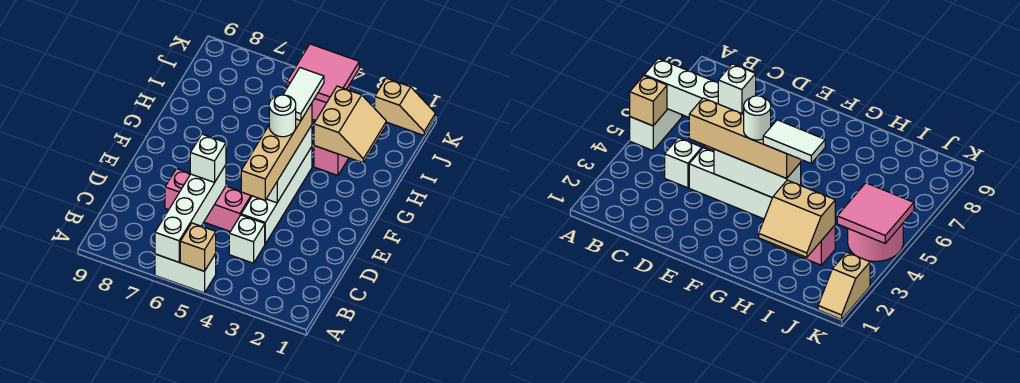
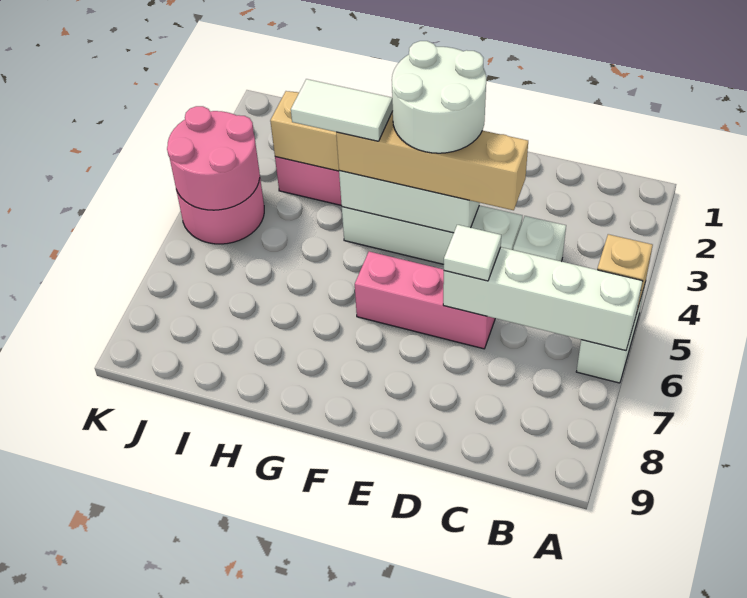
pink 1x3 brick [165,169,251,232] -> pink 1x3 brick turned to [355,252,495,349]
white 1x1 brick [190,134,226,183] -> white 1x1 tile [444,225,501,281]
white 1x1 round brick [269,95,296,137] -> white 2x2 round brick [392,41,486,153]
pink 2x2 tile [287,44,359,103] -> pink 2x2 round brick [167,106,260,210]
tan 1x2 slope [375,78,435,135] -> none

